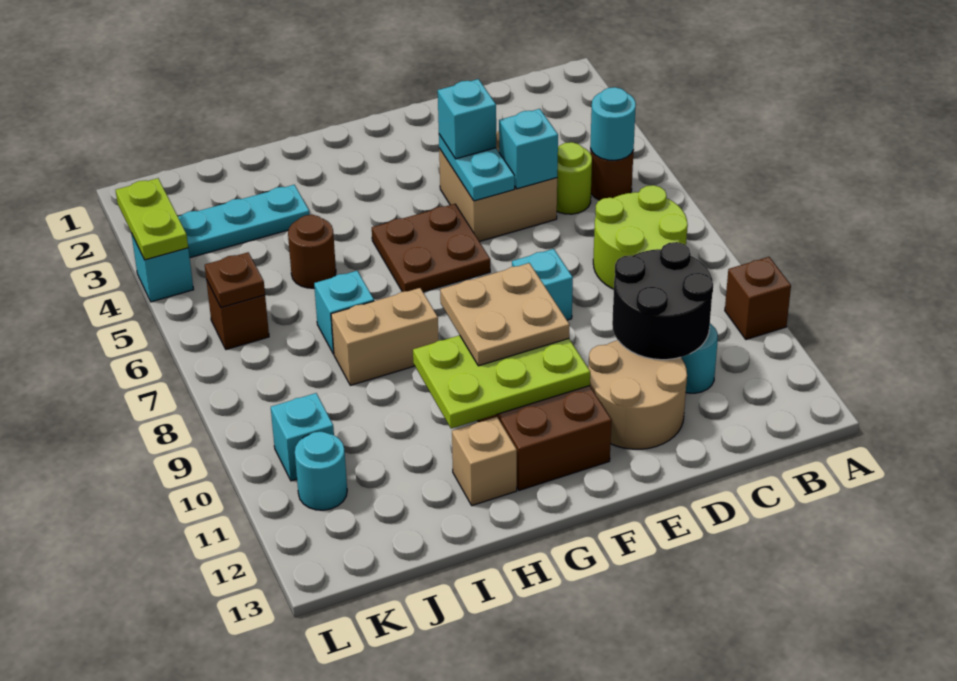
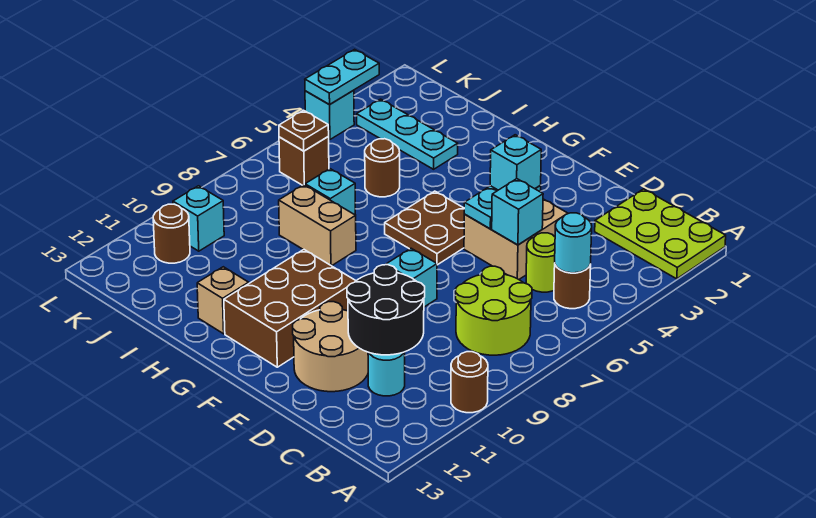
brown 1x1 brick [725,257,791,340] -> brown 1x1 round brick [451,352,488,413]
tan 2x2 plate [440,263,570,366] -> none
lime 2x3 plate [413,335,590,428] -> lime 2x3 plate moved to [595,189,726,279]
cyan 1x1 round brick [295,432,347,510] -> brown 1x1 round brick [153,204,190,263]
lime 1x2 plate [116,178,188,260] -> cyan 1x2 plate [305,49,379,105]

